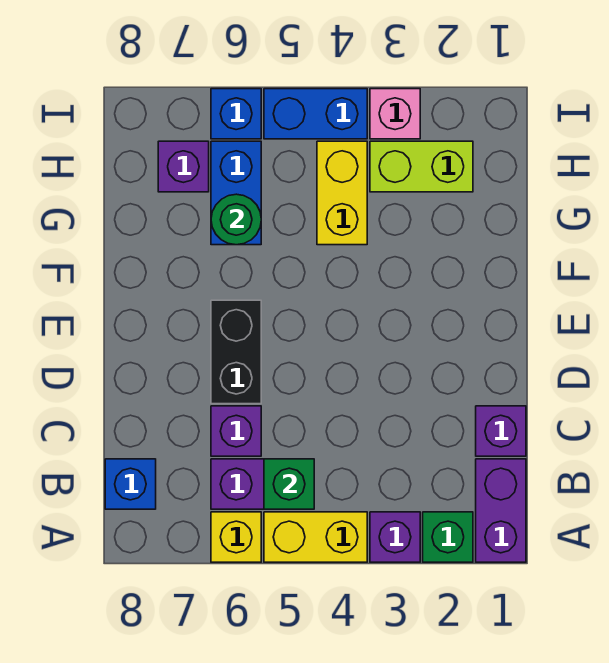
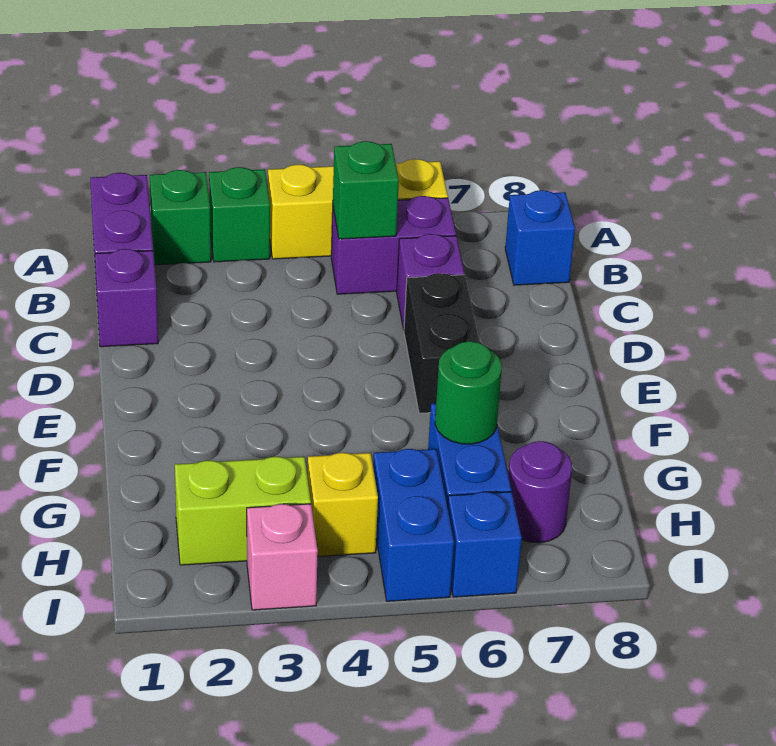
purple 1x1 brick [370,512,420,562] -> green 1x1 brick [209,167,270,262]
yellow 1x2 brick [317,141,367,245] -> yellow 1x1 brick [307,453,378,557]
purple 1x1 brick [158,141,209,192] -> purple 1x1 round brick [508,441,572,543]
blue 1x2 brick [264,89,367,139] -> blue 1x2 brick turned to [373,449,454,601]

